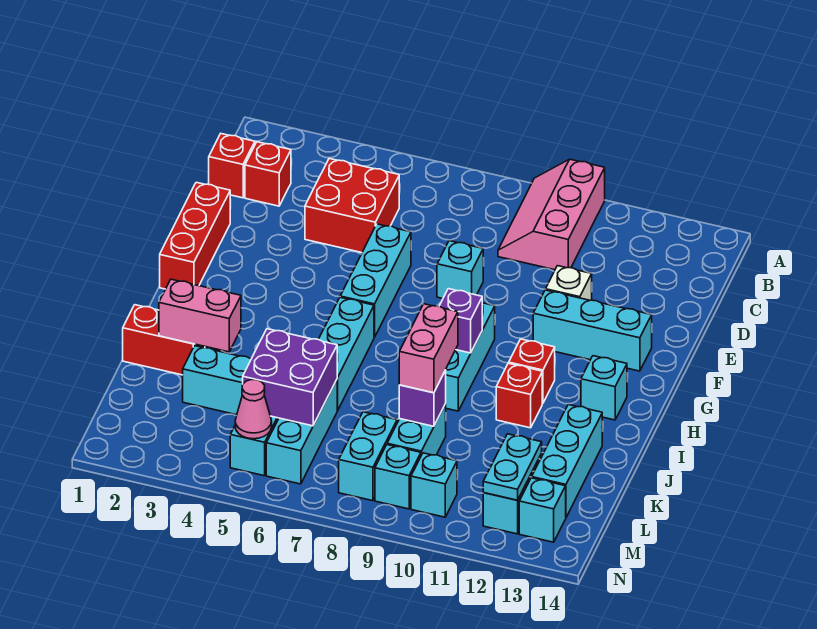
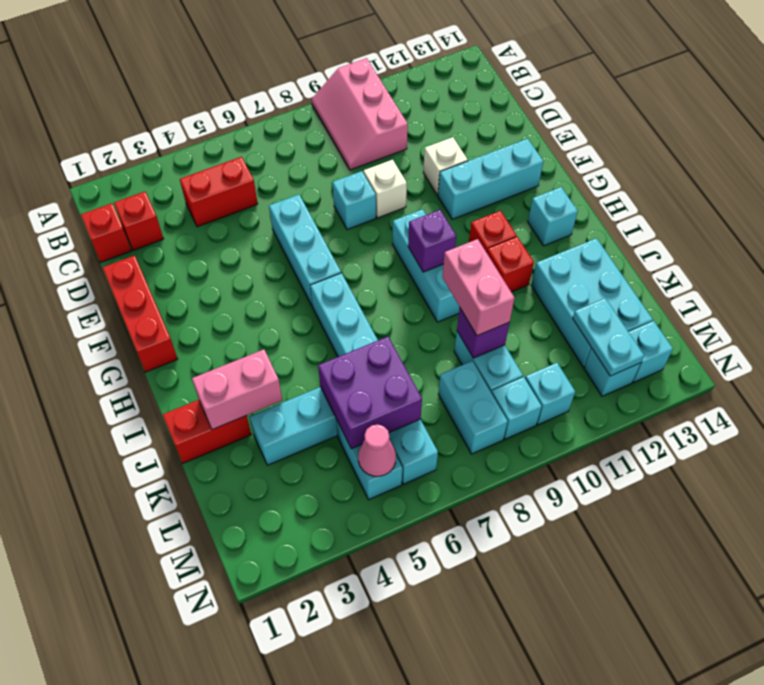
red 2x2 brick [305,159,399,253] -> red 1x2 brick [180,157,258,227]
none -> white 1x1 brick [364,160,407,218]
cyan 1x3 brick [532,405,602,517] -> cyan 2x3 brick [531,238,653,367]

